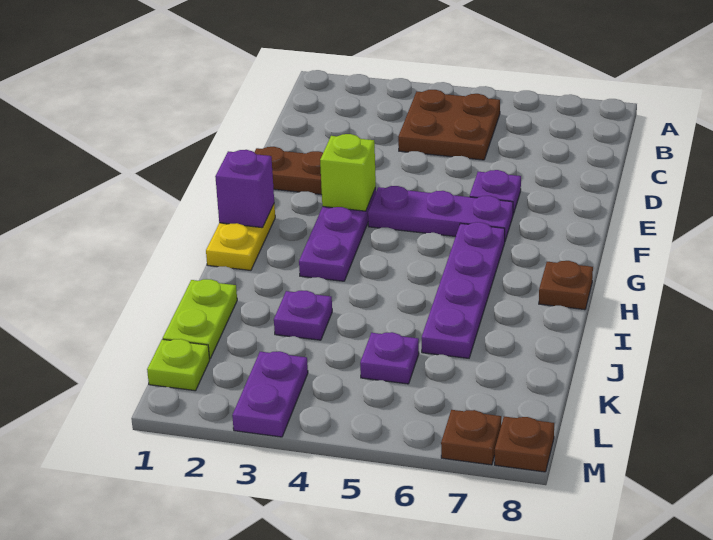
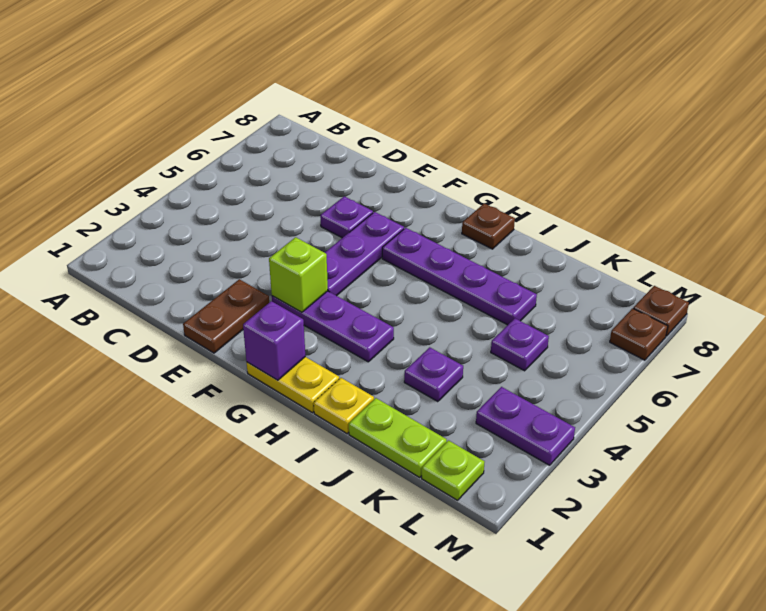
brown 2x2 plate [398,90,500,160] -> none
none -> yellow 1x1 plate [314,378,374,434]

